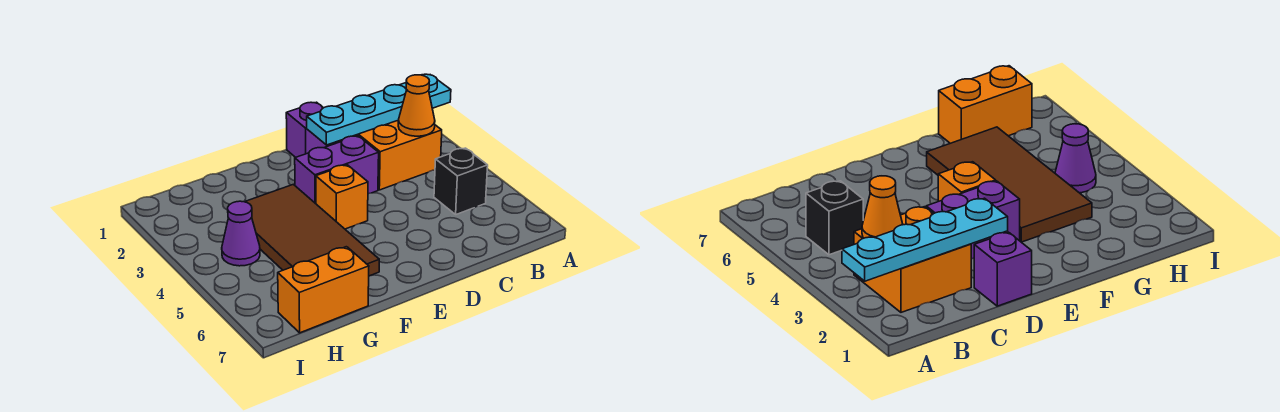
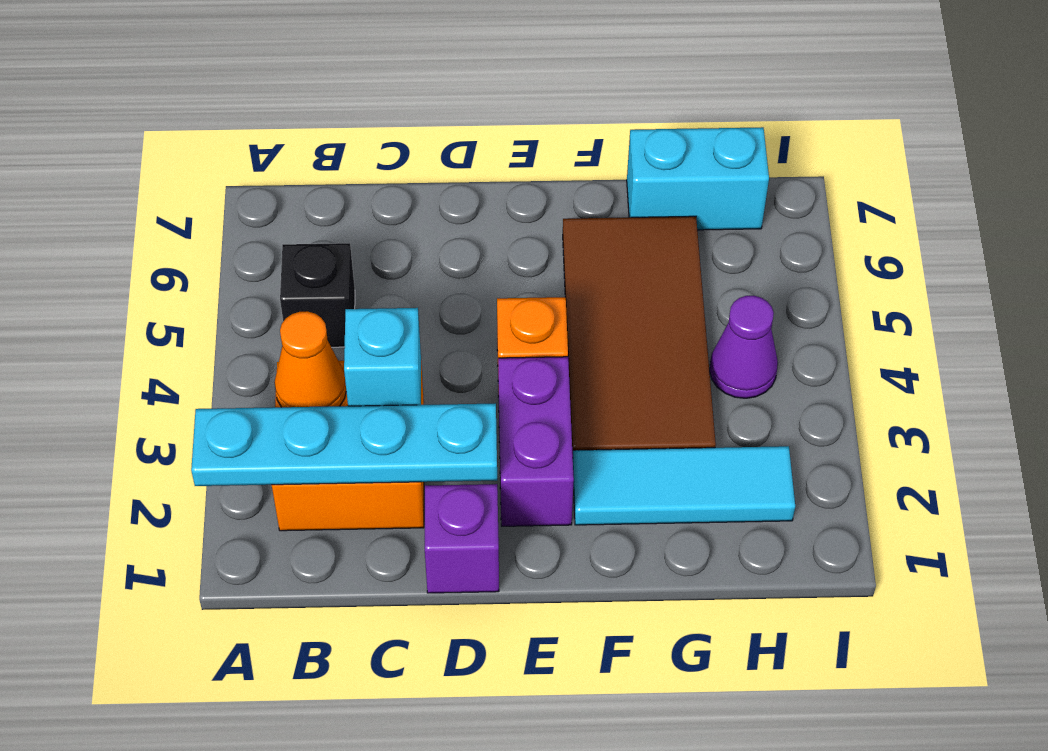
none -> cyan 1x1 brick [344,308,421,406]
purple 1x2 brick [295,136,379,204] -> purple 1x2 brick turned to [498,357,574,526]
none -> cyan 1x3 tile [573,446,795,525]
orange 1x2 brick [278,247,369,333] -> cyan 1x2 brick [627,127,769,230]

